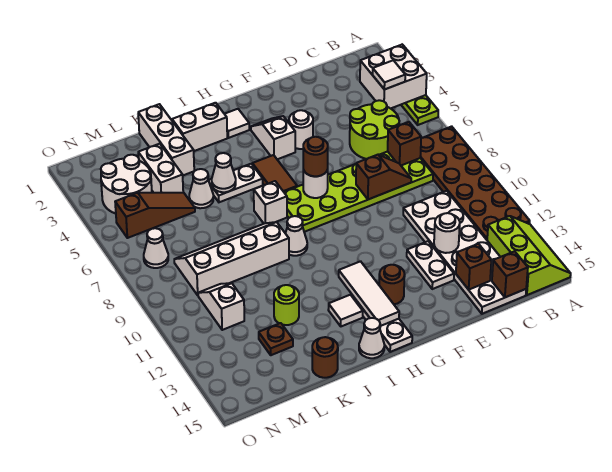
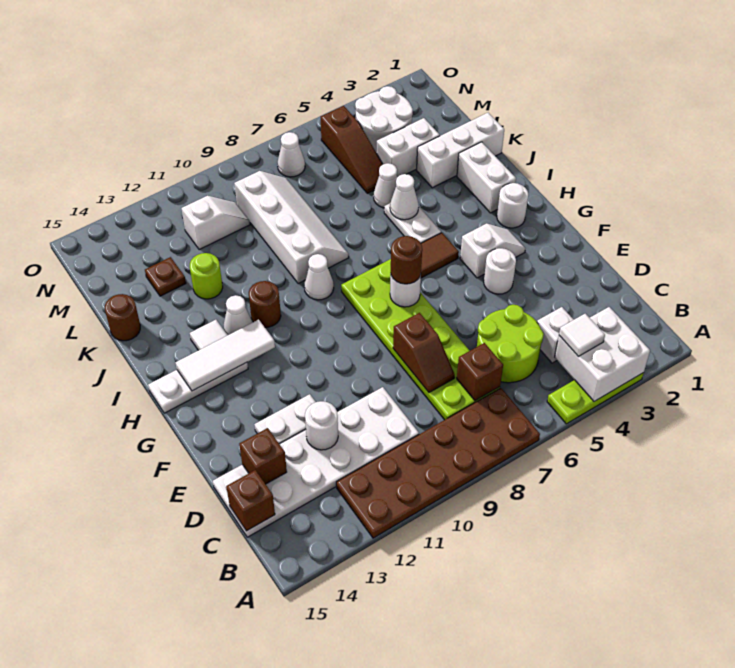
lime 2x3 slope [487,216,571,295] -> none
brown 1x1 round brick [379,265,405,304] -> brown 1x1 round brick moved to [249,281,281,327]
white 1x1 tile [225,109,249,138] -> white 1x1 round brick [497,183,528,228]
white 1x1 brick [254,181,287,224] -> white 1x1 brick moved to [537,307,574,363]
white 1x1 cone [359,318,384,358] -> white 1x1 cone moved to [224,295,253,335]

